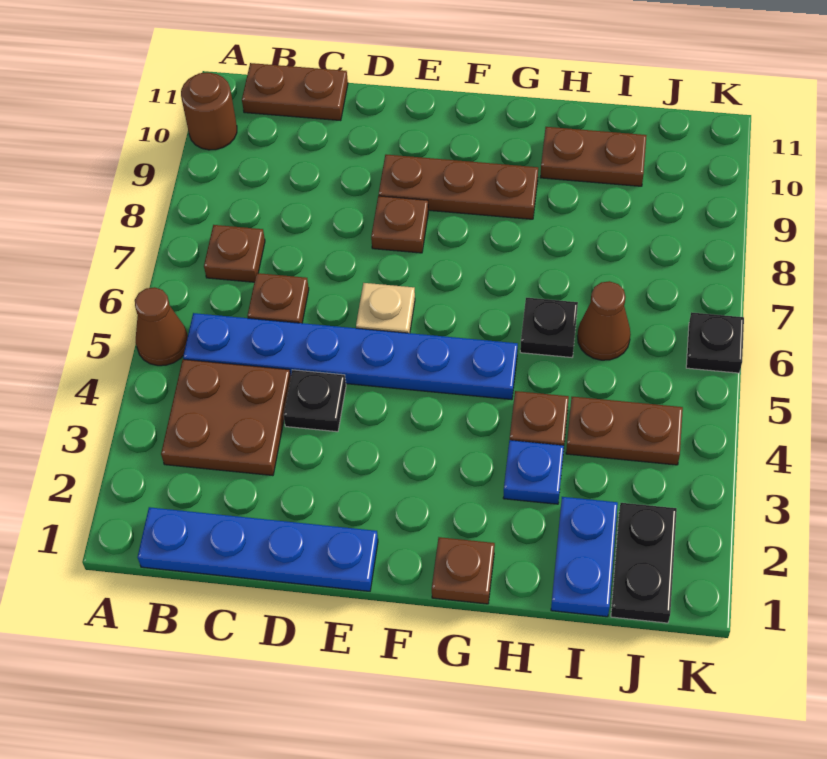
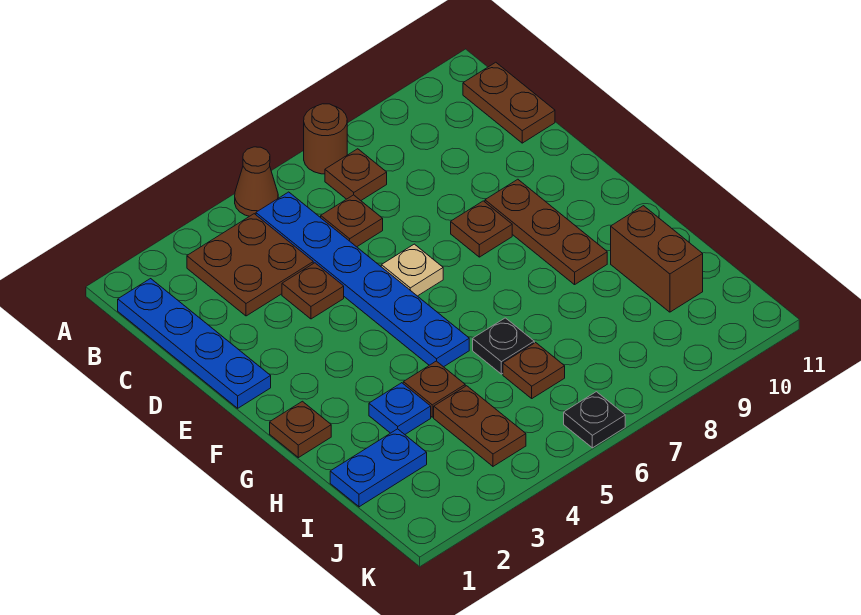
brown 1x1 round brick [181,72,237,150] -> brown 1x1 round brick moved to [304,104,347,174]
black 1x1 plate [283,370,346,432] -> brown 1x1 plate [282,263,344,319]
brown 1x2 plate [540,127,647,186] -> brown 1x2 brick [611,206,703,312]
brown 1x1 cone [577,281,631,360] -> brown 1x1 plate [503,343,565,398]
black 1x2 plate [611,503,677,623] -> none

